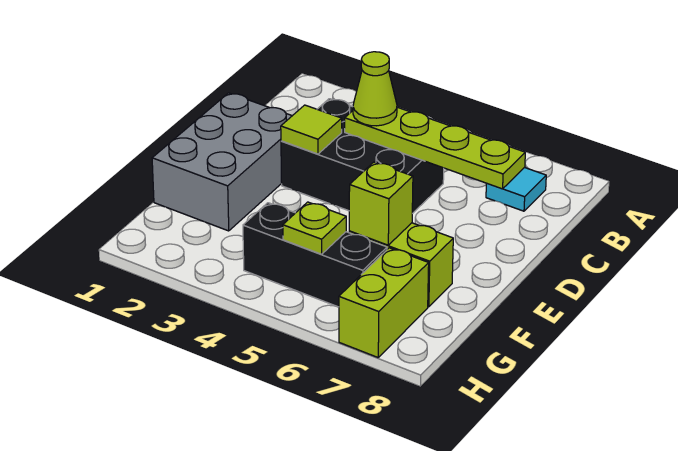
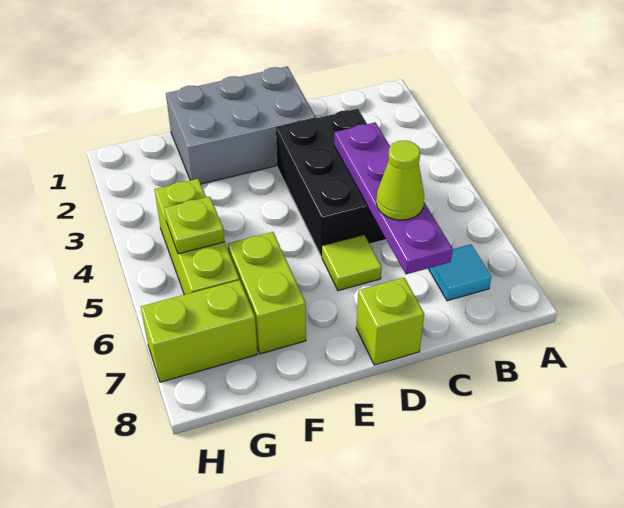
lime 1x4 plate [345,107,525,189] -> purple 1x4 plate [334,122,453,274]
lime 1x1 cone [353,52,397,126] -> lime 1x1 cone moved to [376,141,424,220]
lime 1x1 tile [281,105,342,154] -> lime 1x1 tile moved to [322,235,382,291]
lime 1x1 brick [349,162,413,245] -> lime 1x1 brick moved to [356,278,424,365]
black 1x3 brick [243,203,387,307] -> lime 1x3 brick [154,179,239,295]

